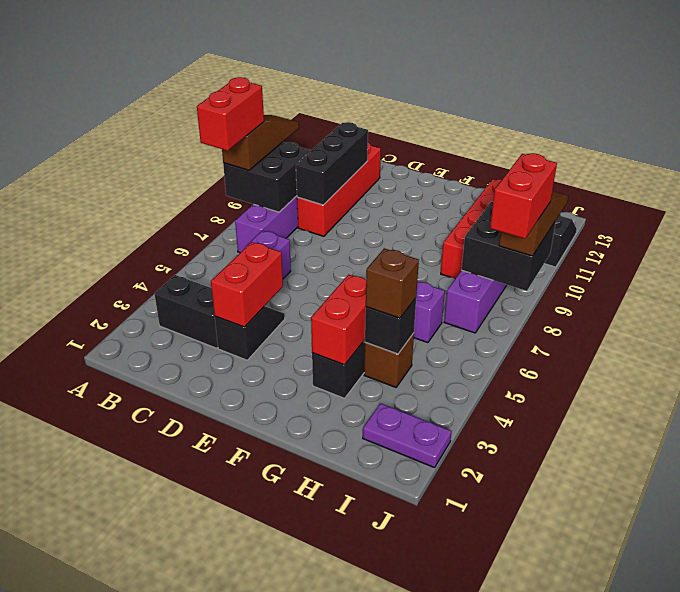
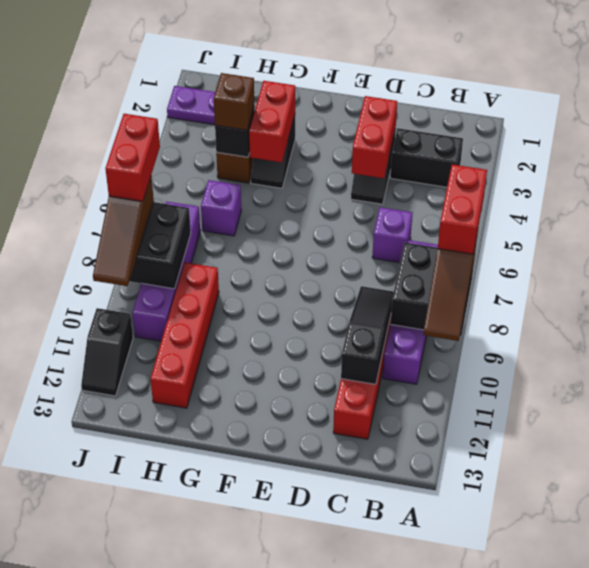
black 1x3 brick [296,122,368,205] -> black 1x3 slope [341,286,394,384]

